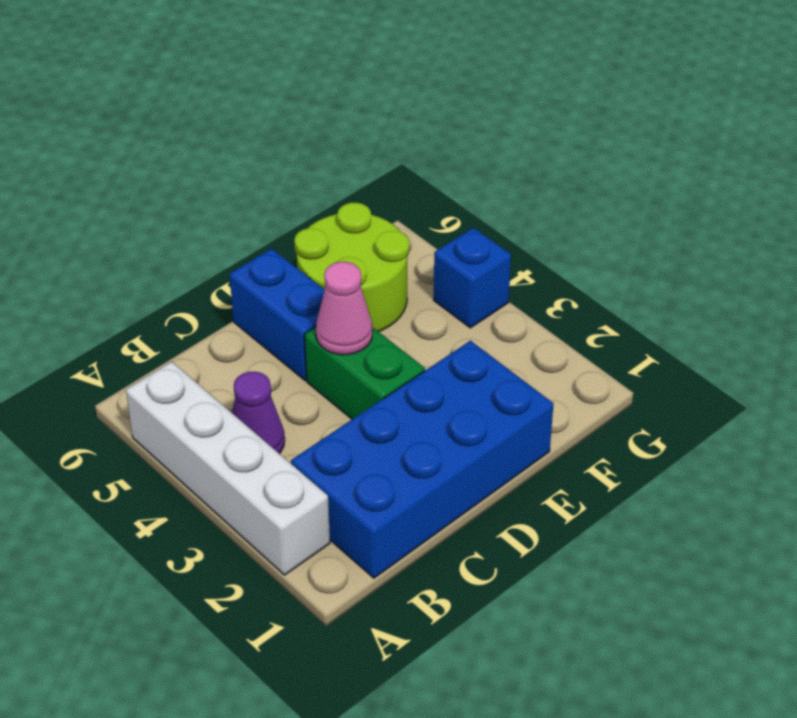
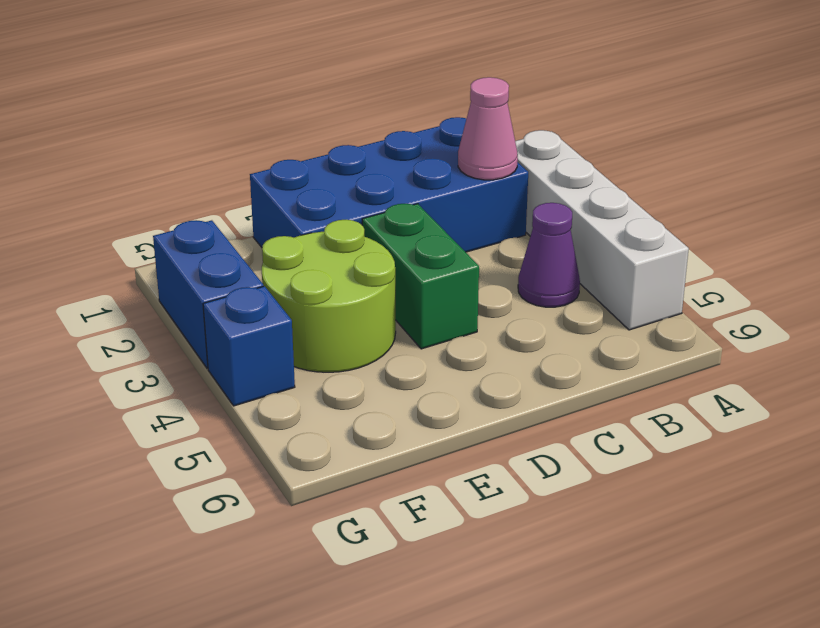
pink 1x1 cone [316,262,373,355] -> pink 1x1 cone moved to [458,77,518,180]
blue 1x2 brick [230,249,325,381] -> blue 1x2 brick moved to [153,220,263,368]
lime 2x2 round brick [294,203,409,332] -> lime 2x2 round brick moved to [262,220,396,372]

